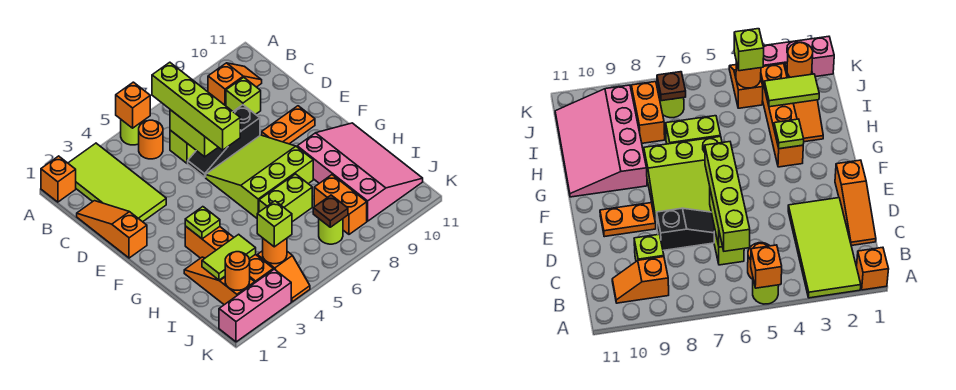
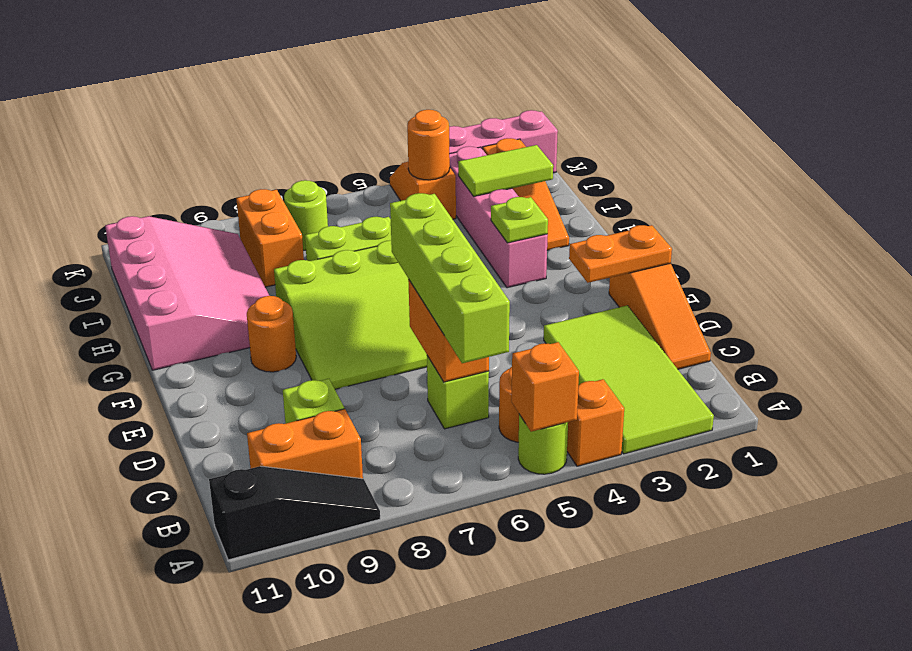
orange 1x1 brick [41,156,76,202] -> orange 1x1 brick moved to [567,379,624,466]
orange 1x2 slope [208,63,262,106] -> orange 1x2 brick [247,409,363,479]
lime 1x2 brick [170,110,218,157] -> orange 1x2 brick [408,279,489,382]
black 1x3 slope [188,105,260,177] -> black 1x3 slope moved to [209,466,380,560]
orange 1x2 plate [262,106,315,144] -> orange 1x2 plate moved to [569,225,672,283]
orange 1x4 brick [185,226,273,283] -> pink 1x4 brick [449,146,548,288]
pink 3x4 slope [297,123,423,221] -> pink 3x4 slope turned to [105,216,269,370]
orange 1x1 round brick [225,252,250,290] -> orange 1x1 round brick moved to [247,296,296,372]
lime 1x1 brick [257,201,292,247] -> none
brown 1x1 plate [313,195,348,227] -> none

